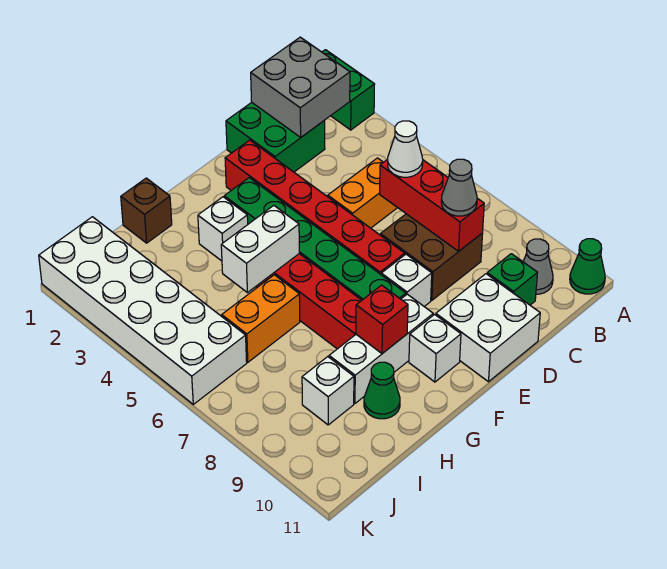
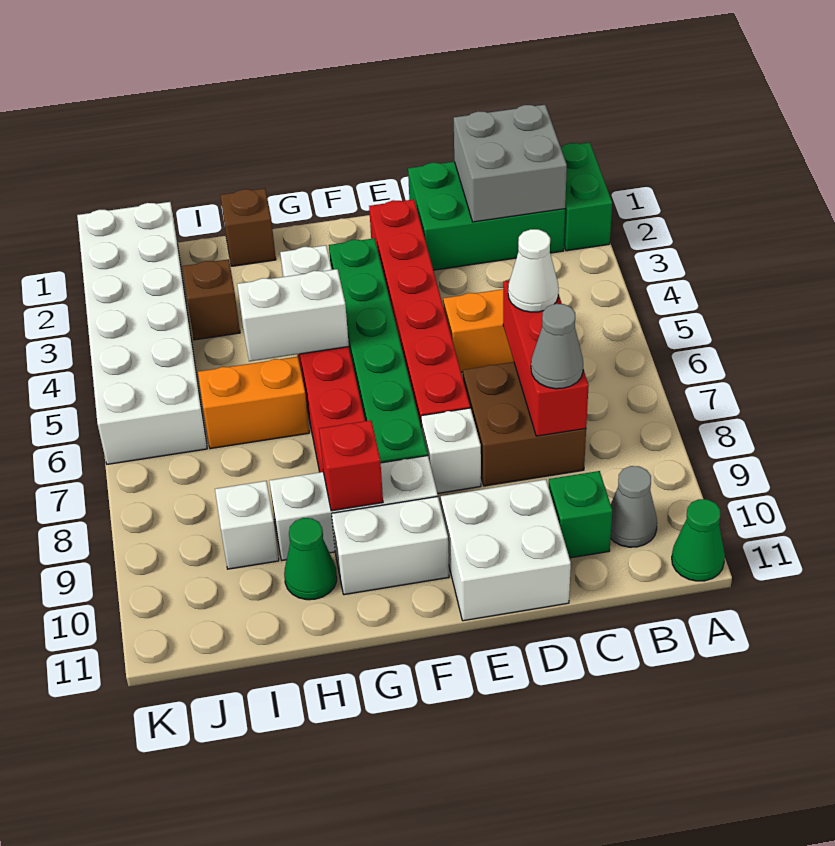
green 2x2 brick [226,102,325,172] -> green 2x3 brick [408,162,565,270]
white 1x1 brick [409,314,461,382] -> white 1x2 brick [332,497,449,595]
none -> brown 1x1 brick [182,259,240,340]

